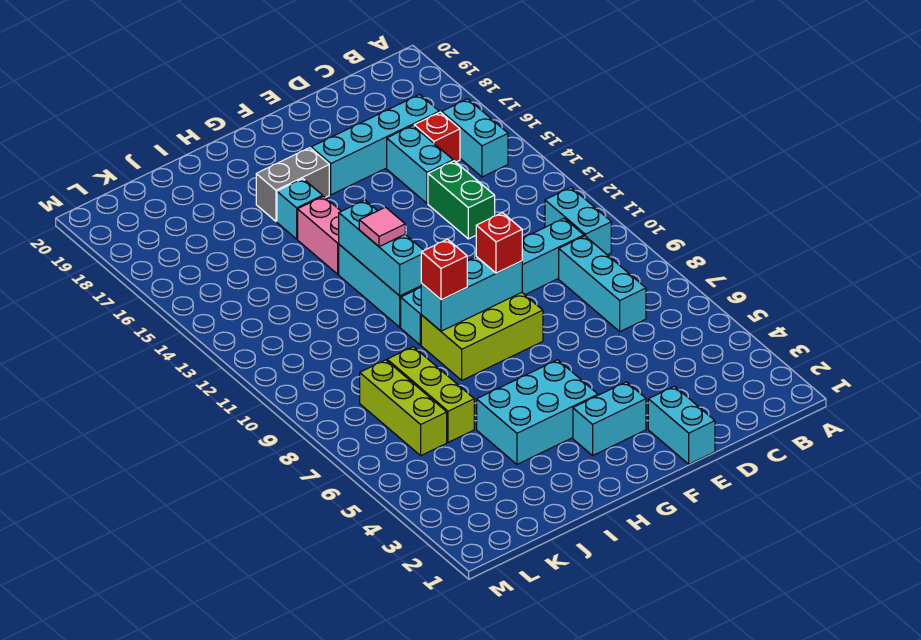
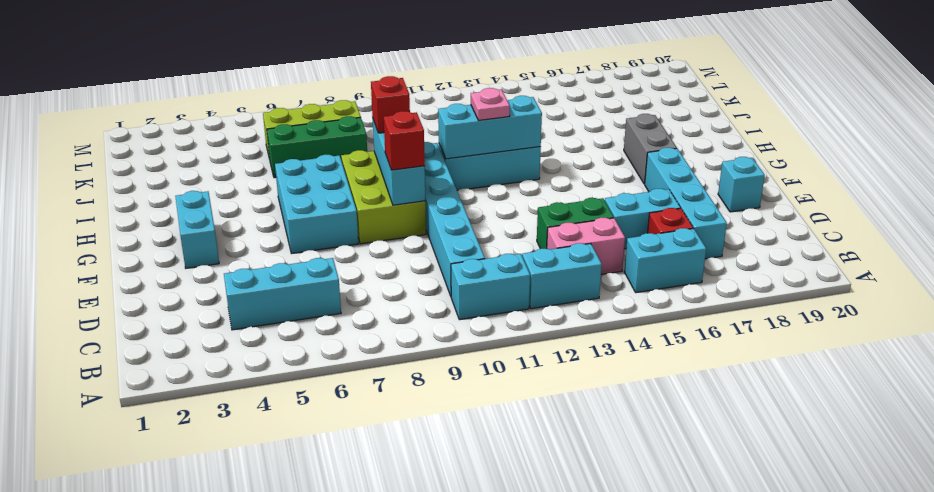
cyan 1x3 brick [559,236,646,332] -> cyan 1x3 brick moved to [224,258,341,330]
cyan 1x2 brick [648,386,715,464] -> cyan 1x2 brick moved to [522,243,602,309]
cyan 2x3 brick [477,360,598,464] -> cyan 2x3 brick moved to [275,155,358,254]
pink 1x1 tile [359,207,405,247] -> pink 1x1 plate [471,88,510,120]
pink 1x2 brick [298,196,341,274] -> pink 1x2 brick moved to [547,218,625,274]
cyan 1x1 brick [277,179,323,239] -> cyan 1x1 brick moved to [718,157,765,212]
lime 1x3 brick [387,347,474,442] -> green 1x3 brick [267,116,367,178]

